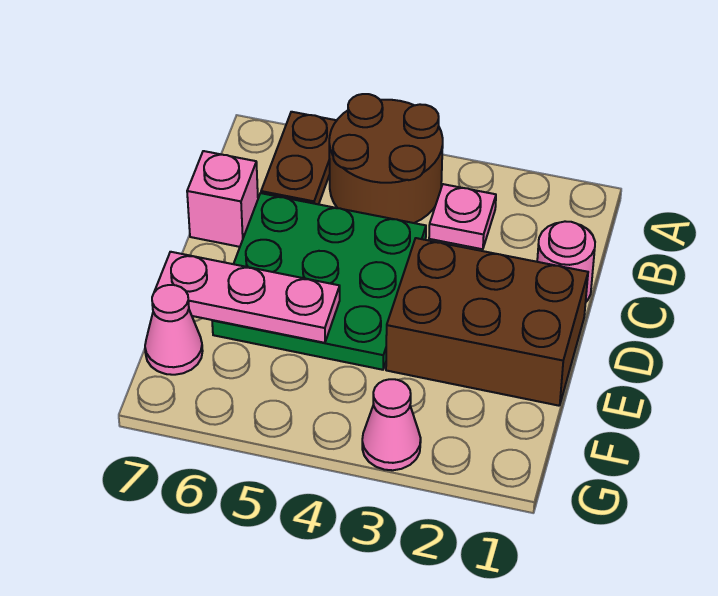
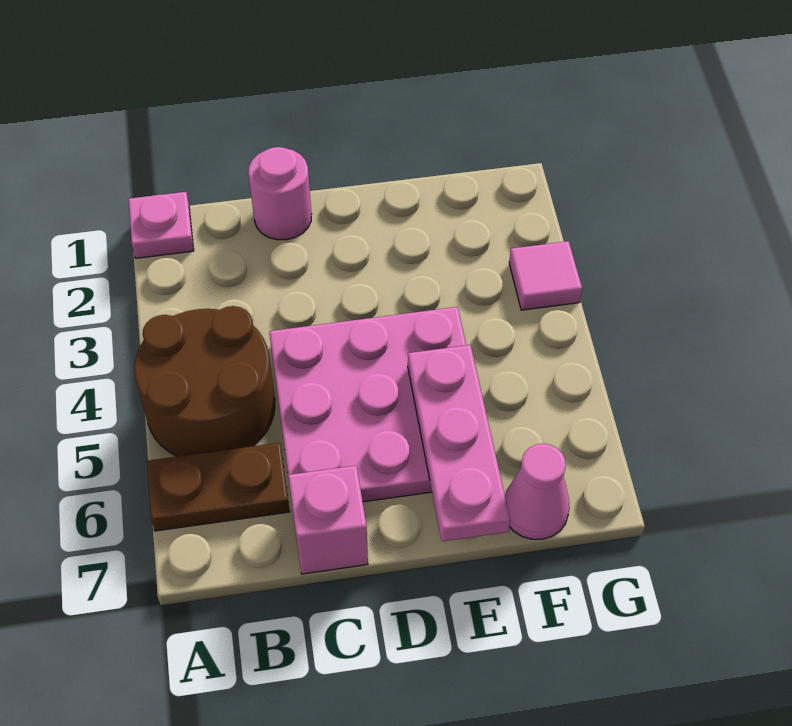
pink 1x1 plate [429,184,496,249] -> pink 1x1 plate moved to [129,192,194,258]
green 3x3 plate [212,193,426,370] -> pink 3x3 plate [269,307,466,502]
brown 2x3 brick [386,238,588,406] -> none
pink 1x1 cone [362,379,421,470] -> pink 1x1 tile [509,241,582,310]

